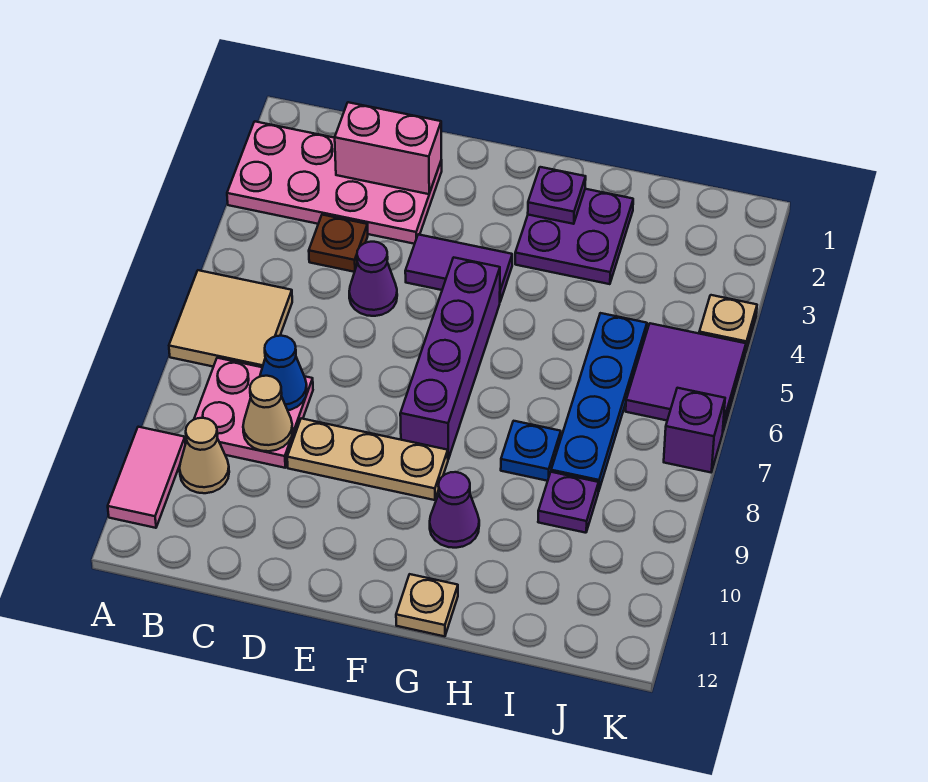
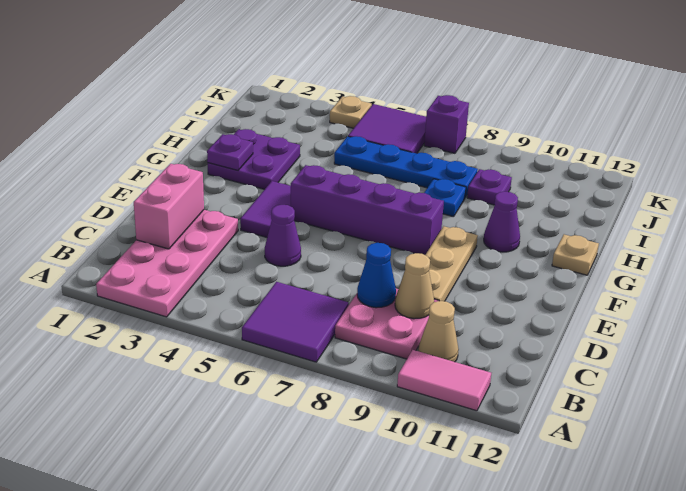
tan 2x2 tile [169,270,292,367] -> purple 2x2 tile [242,282,349,362]
brown 1x1 plate [309,215,368,272] -> none

